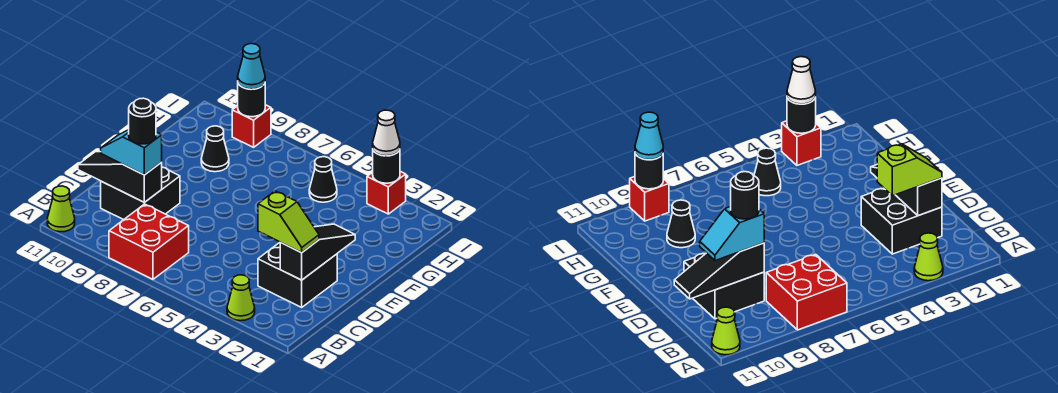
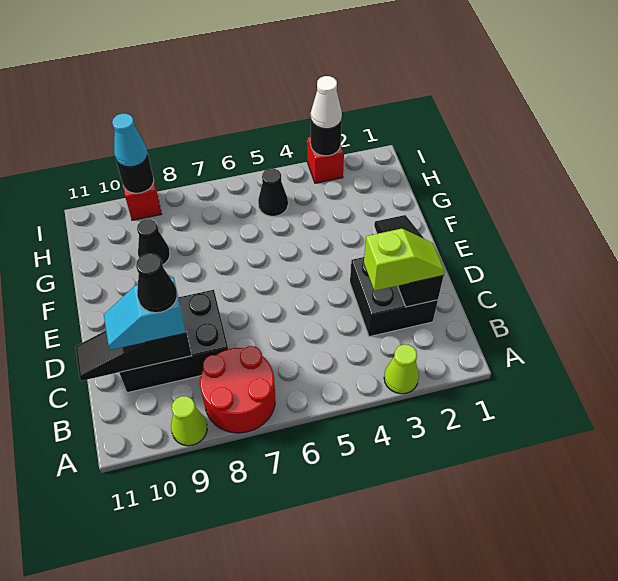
red 2x2 brick [109,204,189,279] -> red 2x2 round brick [200,346,275,433]
lime 1x1 cone [47,186,75,232] -> lime 1x1 cone moved to [171,396,207,446]
black 2x2 brick [101,167,180,220] -> black 2x3 brick [119,290,228,393]
black 1x1 round brick [129,98,156,144] -> black 1x1 cone [136,254,177,313]

